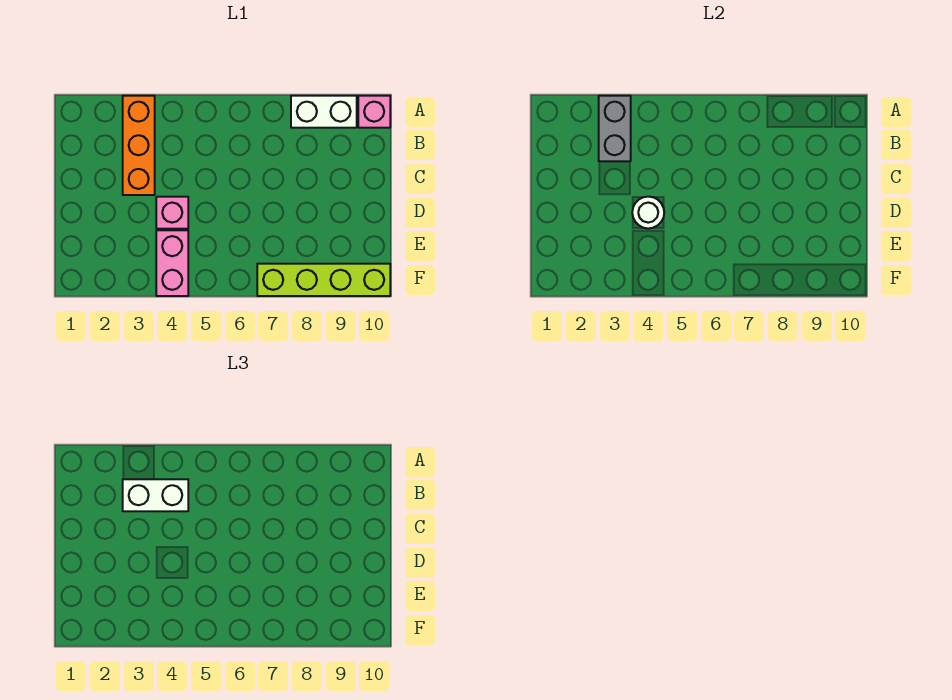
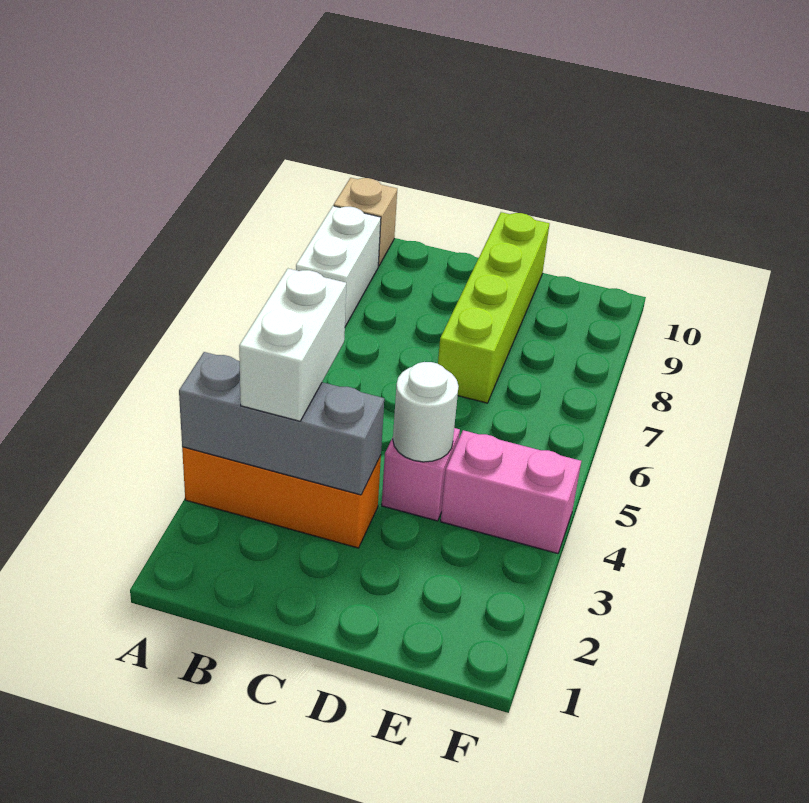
grey 1x2 brick [599,96,631,161] -> grey 1x3 brick [179,352,384,495]
pink 1x1 brick [358,96,390,128] -> tan 1x1 brick [334,178,397,266]
lime 1x4 brick [257,264,390,296] -> lime 1x4 brick moved to [438,212,550,403]

